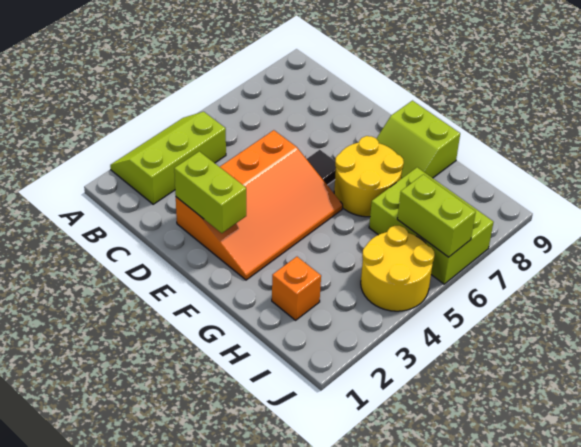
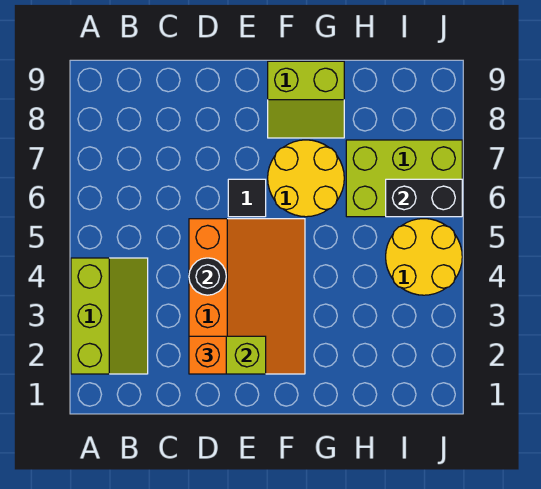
lime 2x3 slope [110,112,226,204] -> lime 2x3 slope turned to [71,258,148,374]
none -> black 1x1 round brick [189,258,226,295]
orange 1x1 brick [272,257,321,320] -> orange 1x1 brick moved to [189,336,226,374]
lime 1x2 brick [397,174,476,257] -> black 1x2 brick [386,179,462,217]

